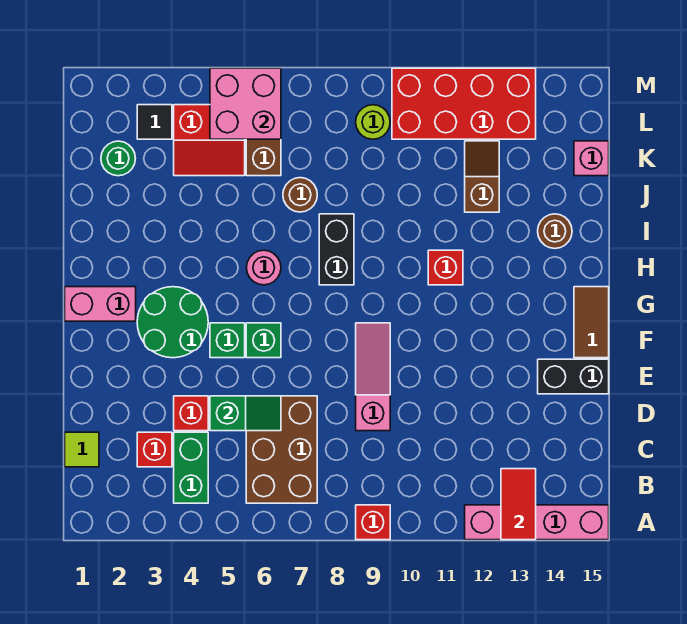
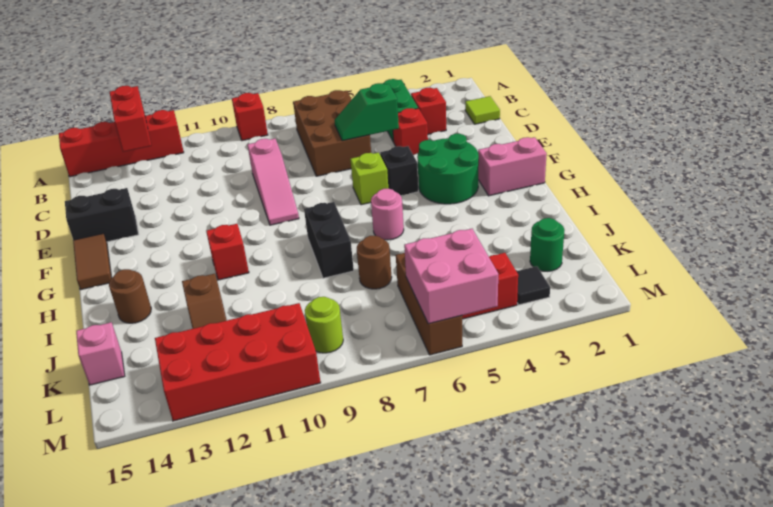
pink 1x4 brick [465,505,609,540] -> red 1x4 brick [59,110,184,177]
red 1x2 tile [501,469,536,540] -> red 1x2 brick [110,86,151,152]
green 1x1 brick [210,323,245,358] -> black 1x1 brick [380,146,418,196]
green 1x1 brick [246,323,281,358] -> lime 1x1 brick [350,153,388,205]

